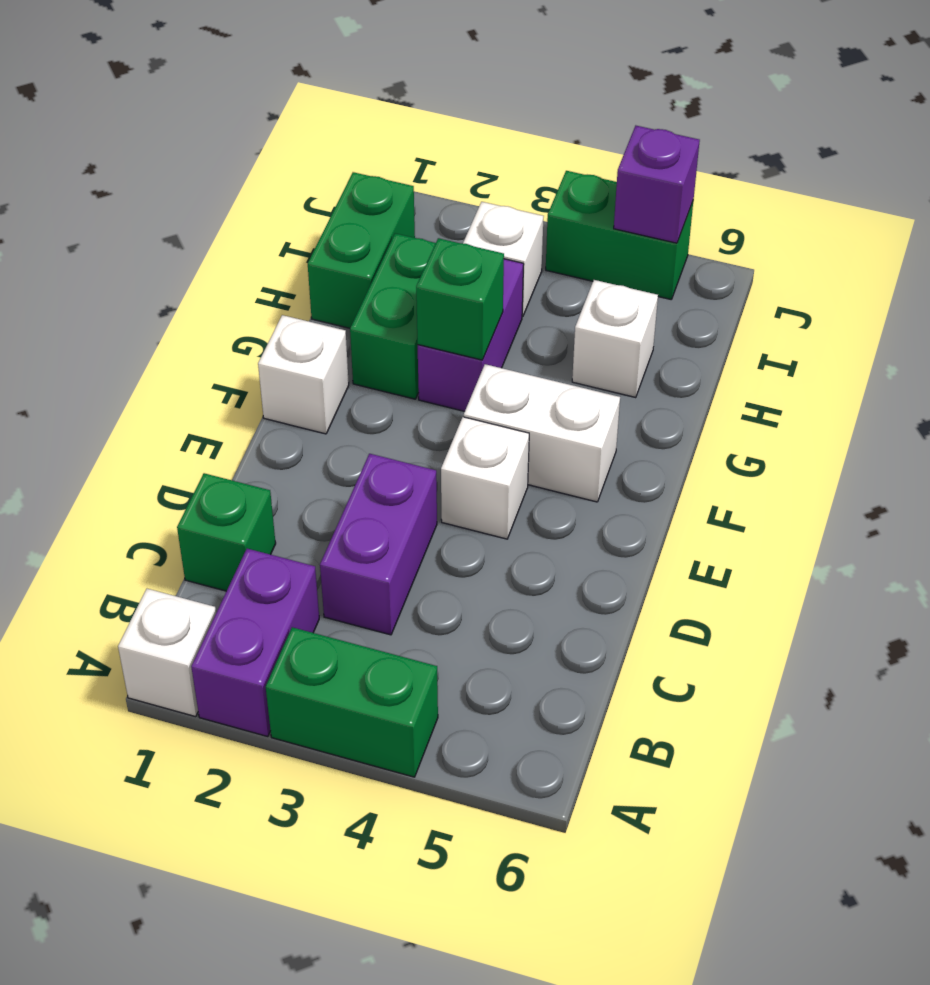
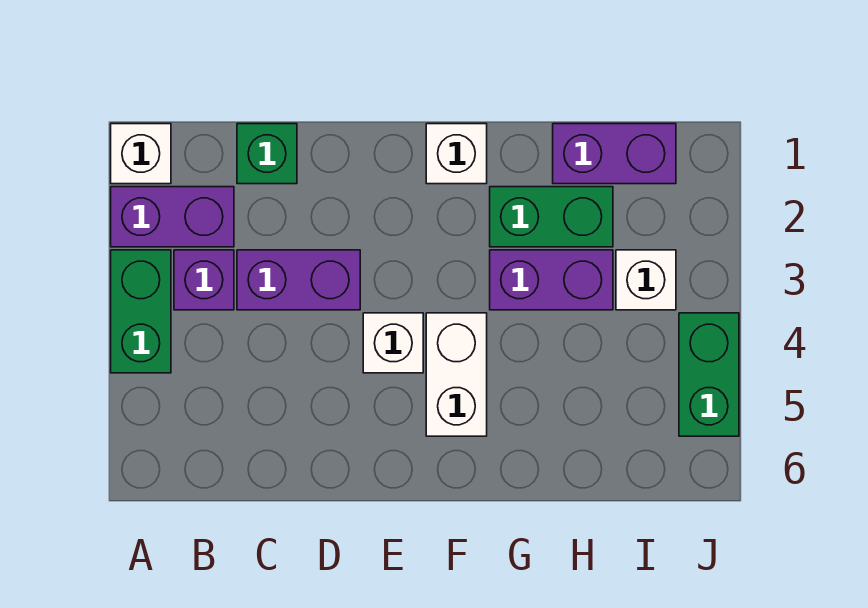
green 1x1 brick [416,238,504,360] -> none
green 1x2 brick [308,172,415,328] -> purple 1x2 brick [553,124,676,184]
white 1x1 brick [572,280,658,398] -> none
purple 1x1 brick [614,126,700,243] -> purple 1x1 brick moved to [174,250,234,310]

